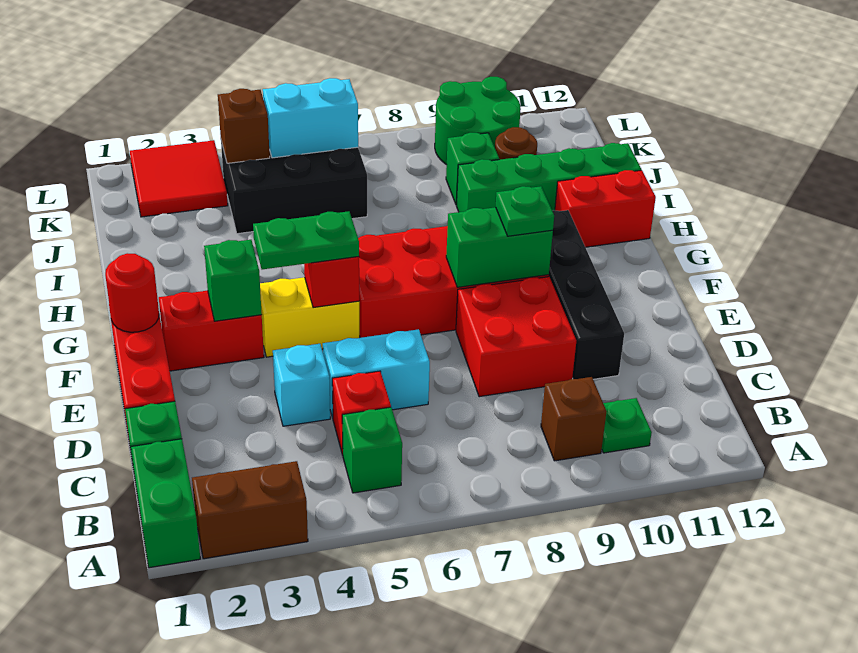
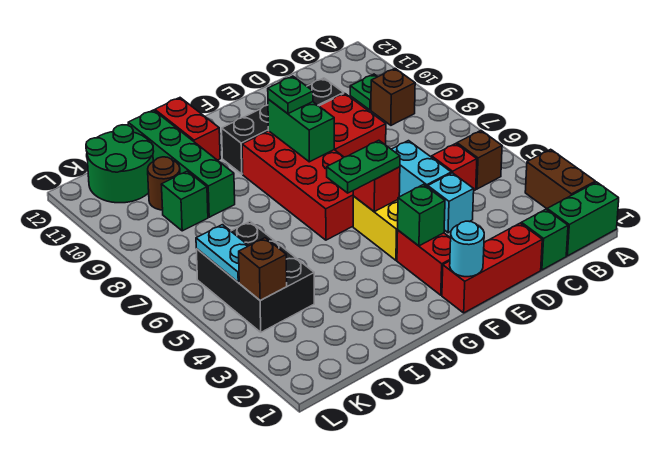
green 1x1 brick [342,407,402,493] -> brown 1x1 brick [457,130,502,189]
red 1x1 round brick [105,253,159,332] -> cyan 1x1 round brick [450,221,484,277]
green 1x2 plate [253,211,359,269] -> green 1x2 plate turned to [327,140,400,193]
red 2x2 tile [130,140,228,217] -> none
cyan 1x2 brick [263,78,358,158] -> cyan 1x2 plate [196,225,249,282]
green 2x2 round brick [435,77,521,165] -> green 2x2 round brick moved to [86,125,154,203]

